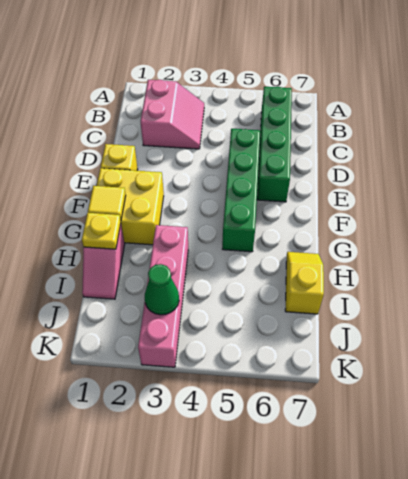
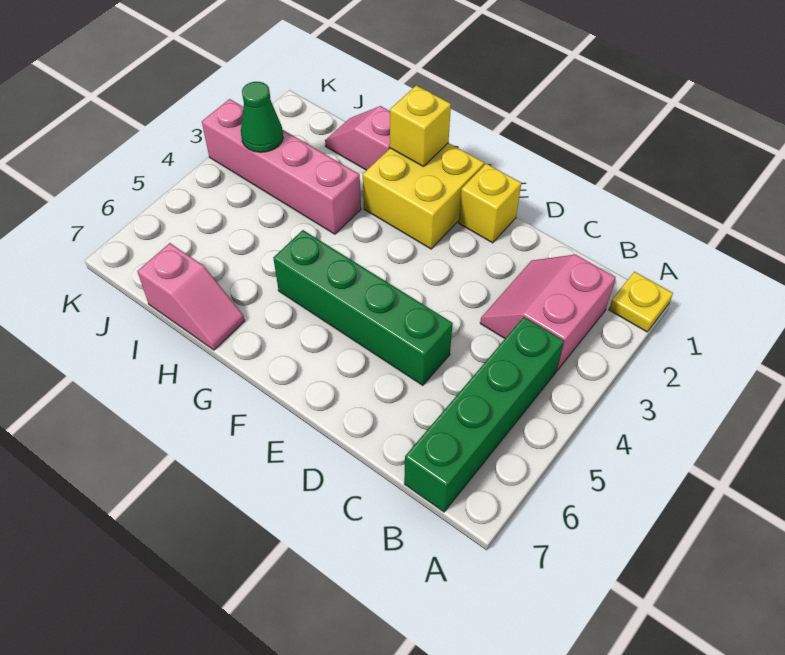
pink 2x2 slope [141,80,204,149] -> pink 2x2 slope turned to [480,255,616,370]
green 1x4 brick [257,87,292,202] -> green 1x4 brick turned to [404,317,564,512]
yellow 1x1 tile [88,186,126,220] -> yellow 1x1 brick [390,85,451,167]
yellow 1x1 plate [82,213,121,249] -> yellow 1x1 plate moved to [609,272,673,332]
yellow 1x2 slope [285,252,324,314] -> pink 1x2 slope [137,243,245,350]

